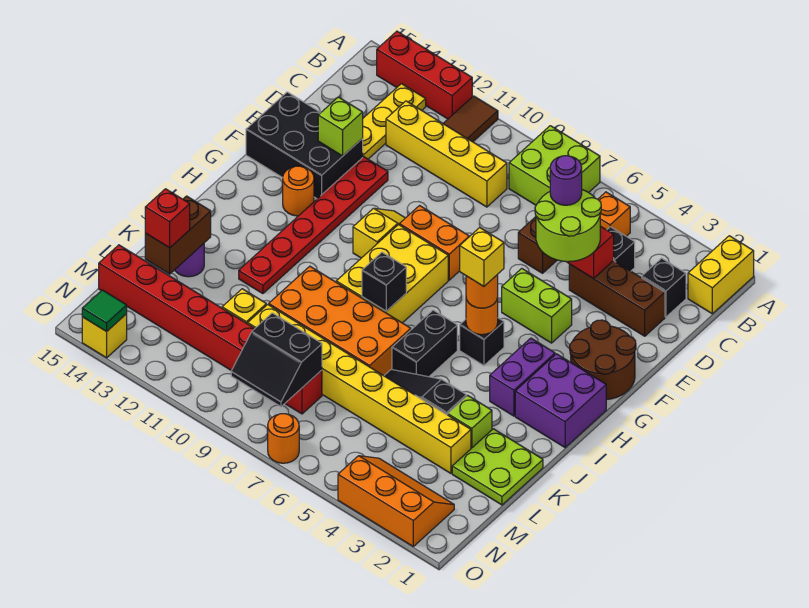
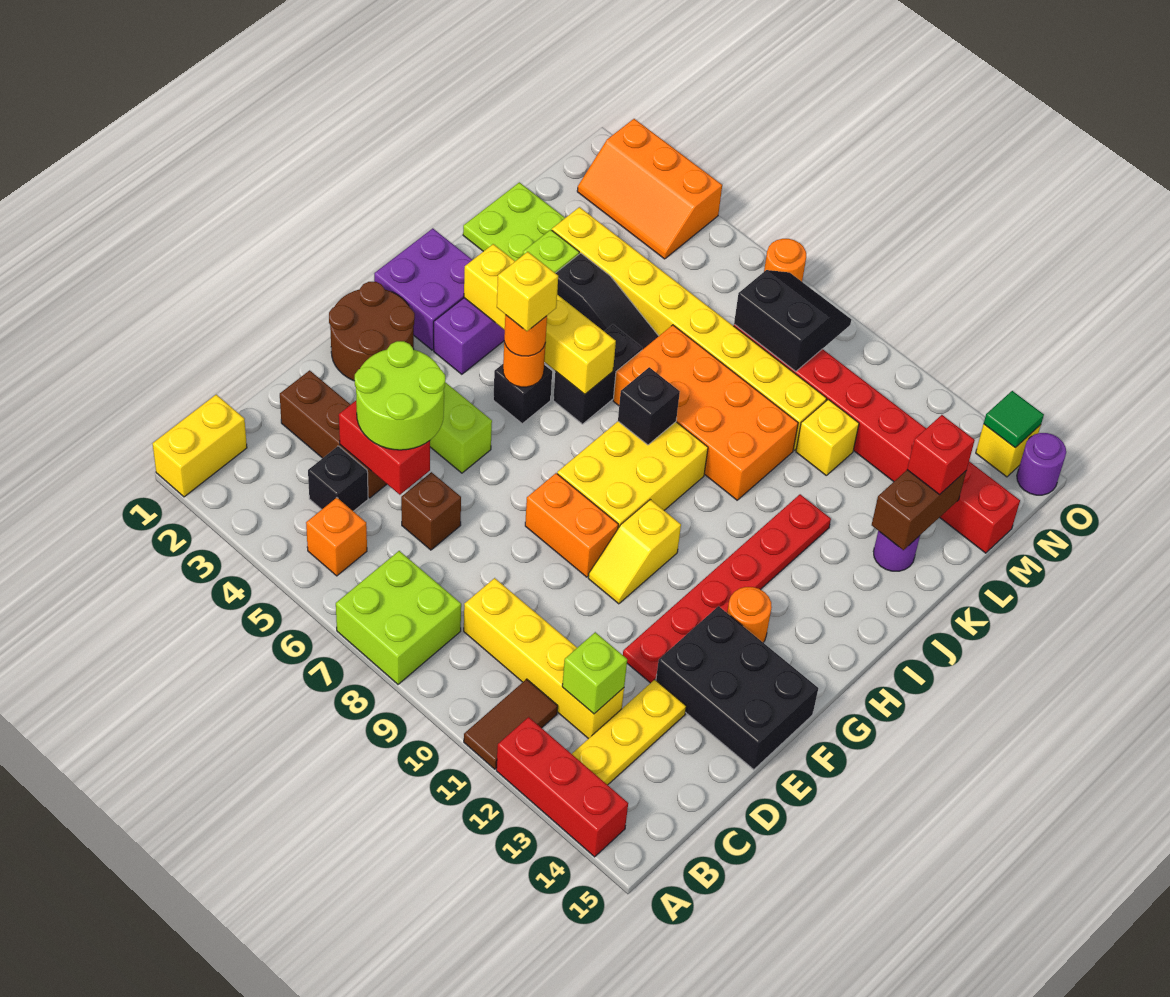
black 1x1 brick [642,258,686,317] -> none
purple 1x1 round brick [550,156,582,205] -> purple 1x1 round brick moved to [1017,433,1066,495]
lime 1x1 brick [318,97,363,156] -> lime 1x1 brick moved to [562,632,627,714]
none -> yellow 1x4 brick [464,244,616,394]

